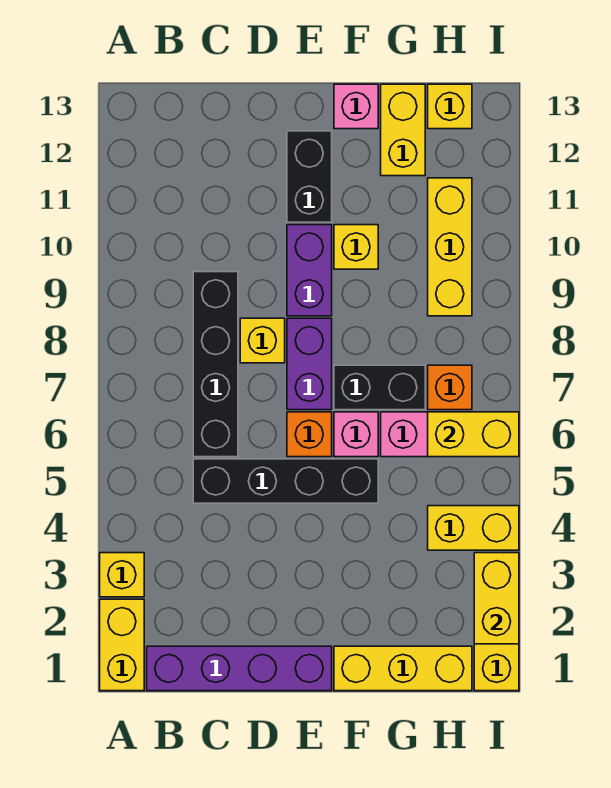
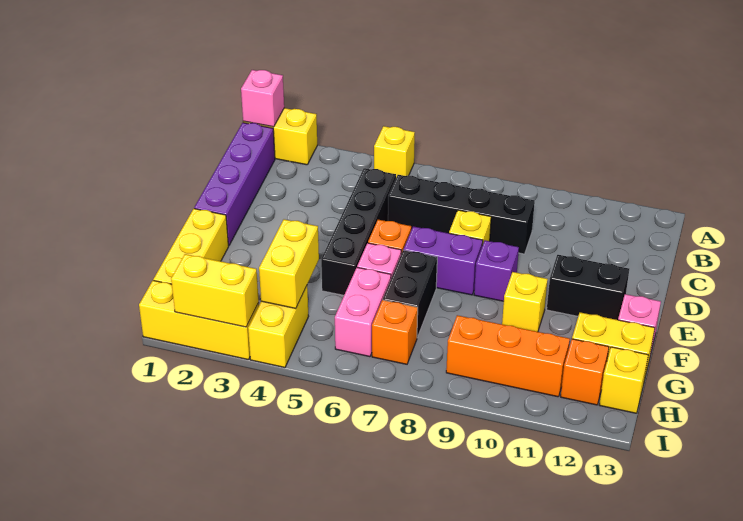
none -> pink 1x1 brick [241,70,284,127]
yellow 1x1 brick [100,553,144,597] -> yellow 1x1 brick moved to [374,126,415,177]
purple 1x2 brick [287,225,332,316] -> purple 1x1 brick [474,240,519,301]
yellow 1x2 brick [428,412,519,457] -> yellow 1x2 brick moved to [259,219,319,309]
yellow 1x3 brick [428,178,472,316] -> orange 1x3 brick [446,315,570,397]
none -> orange 1x1 brick [561,339,609,405]

